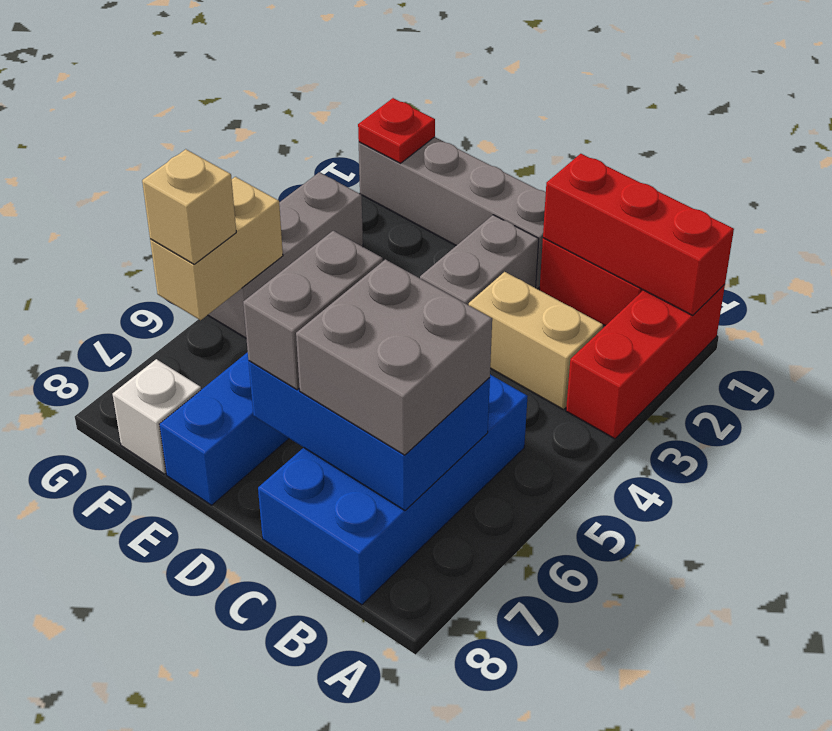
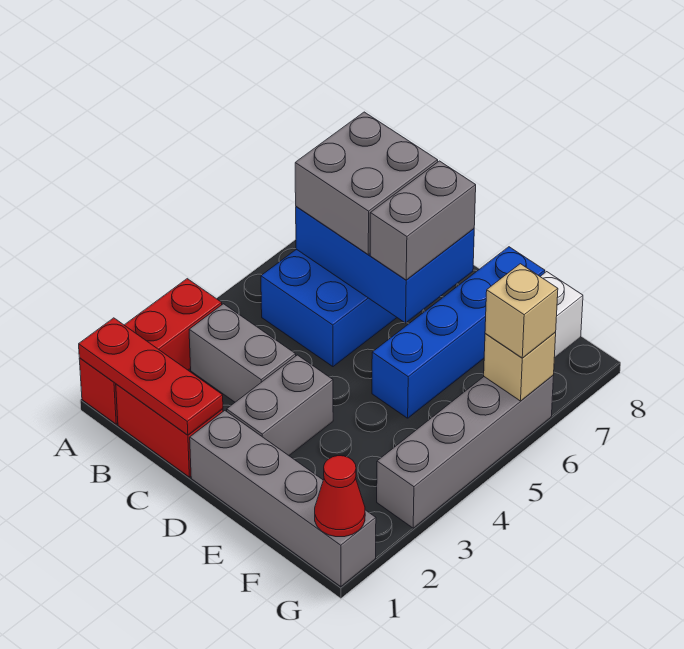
red 1x3 brick [543,154,734,316] -> red 1x3 plate [79,318,223,435]
tan 1x2 brick [469,272,603,410] -> grey 1x2 brick [189,304,296,402]
red 1x1 plate [358,98,435,163] -> red 1x1 cone [315,456,365,537]
grey 1x3 brick [208,172,363,338] -> grey 1x4 brick [377,376,553,528]
tan 1x2 brick [150,177,283,320] -> tan 1x1 brick [484,332,556,401]

